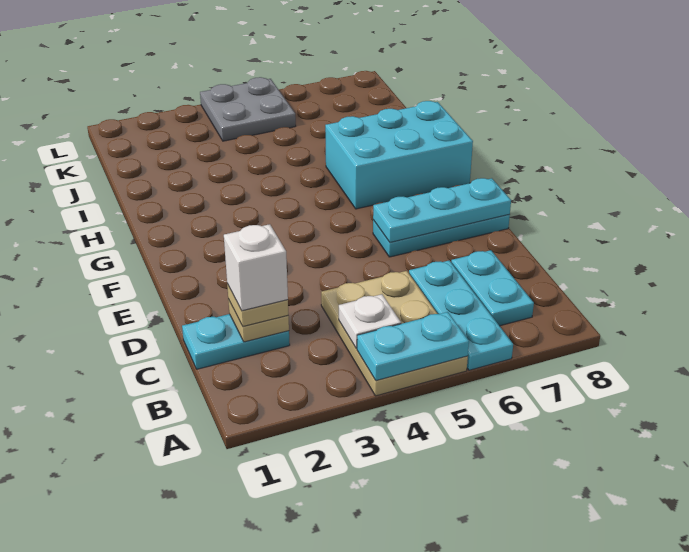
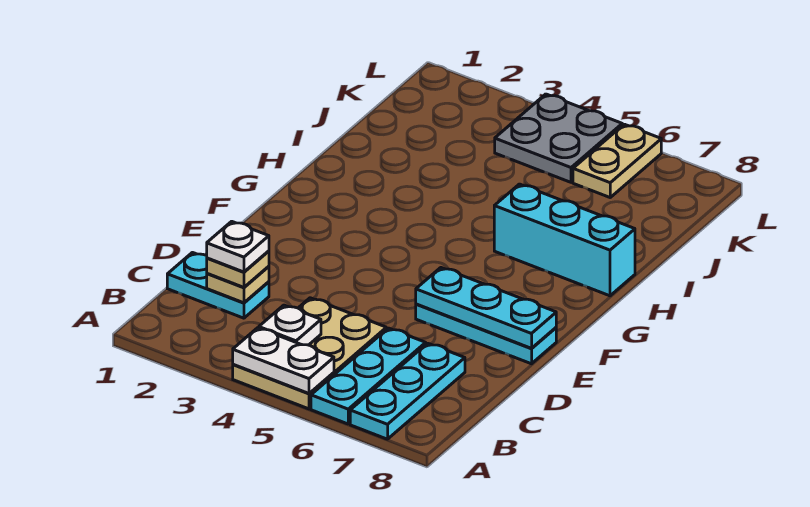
cyan 1x2 plate [357,312,469,381] -> white 1x2 plate [233,328,334,393]
cyan 1x2 plate [451,250,534,326] -> cyan 1x3 plate [350,343,465,439]
white 1x1 brick [224,224,288,311] -> white 1x1 plate [207,221,269,272]
cyan 2x3 brick [325,101,473,209] -> cyan 1x3 brick [494,184,635,296]
none -> tan 1x2 plate [573,124,661,197]

